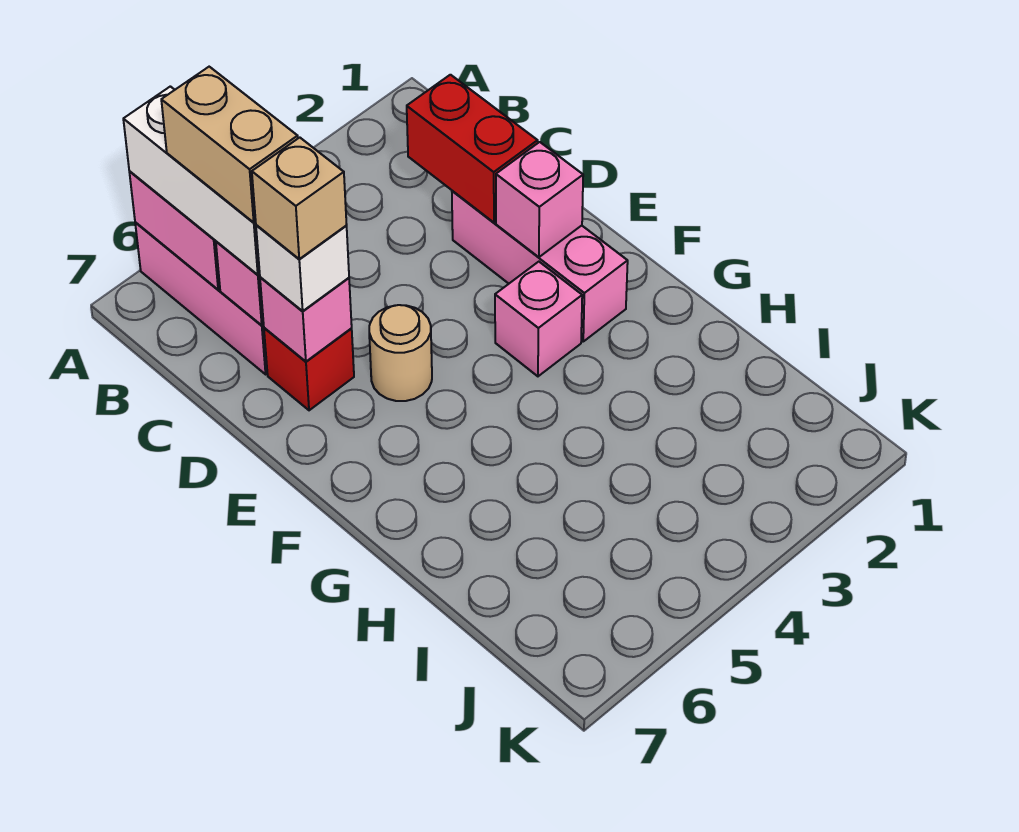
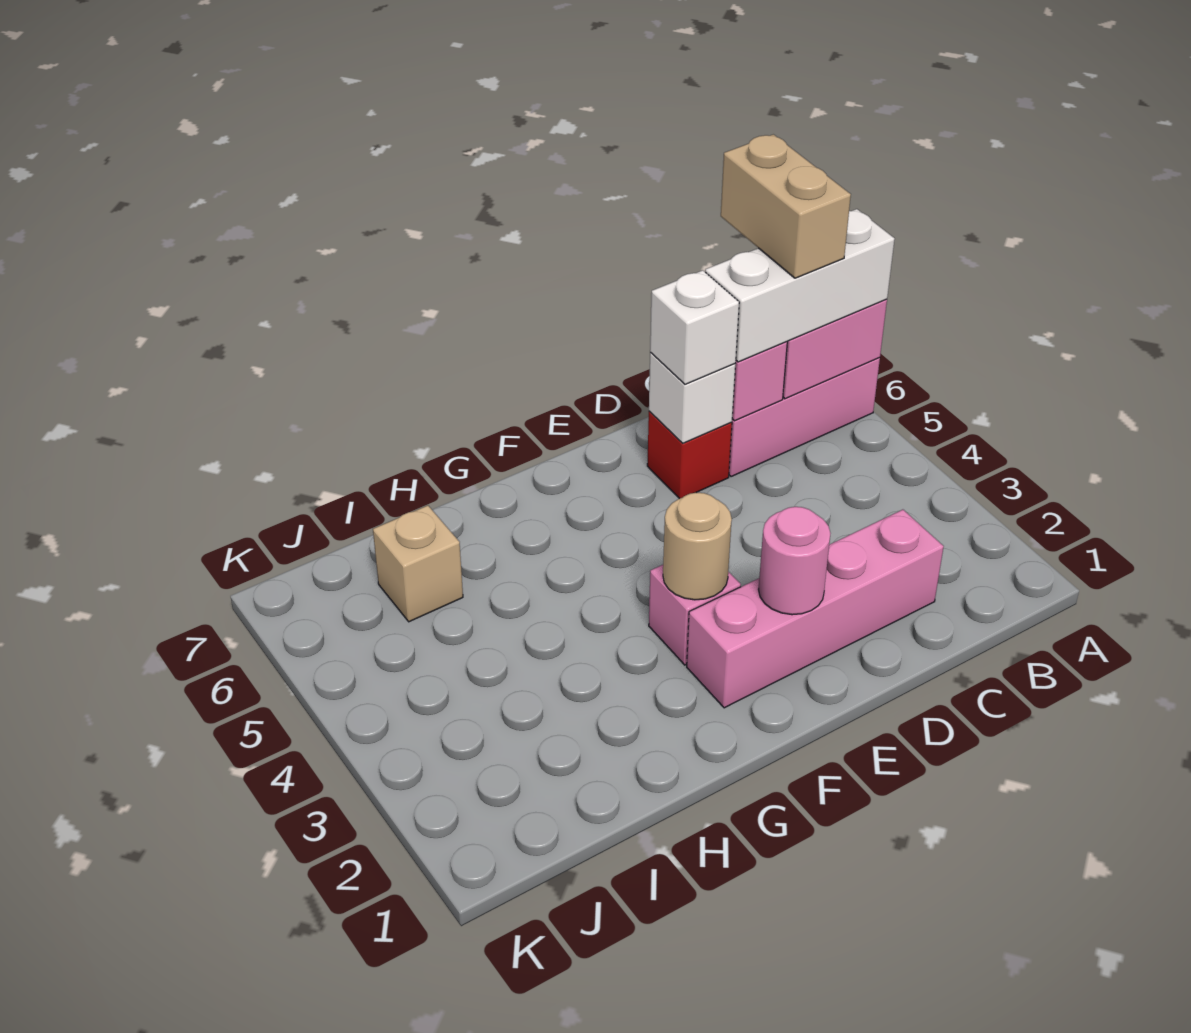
tan 1x2 brick [161,67,298,223] -> tan 1x2 brick turned to [721,134,851,278]
red 1x2 brick [407,75,538,222] -> none
pink 1x3 brick [452,191,628,341] -> pink 1x4 brick [687,510,944,708]
pink 1x1 brick [260,277,352,361] -> white 1x1 brick [649,352,735,443]
tan 1x1 brick [252,138,347,259] -> tan 1x1 brick moved to [373,505,463,622]
pink 1x1 brick [496,142,583,257] -> pink 1x1 round brick [758,507,830,615]
tan 1x1 round brick [369,305,432,401] -> tan 1x1 round brick moved to [663,493,732,600]

